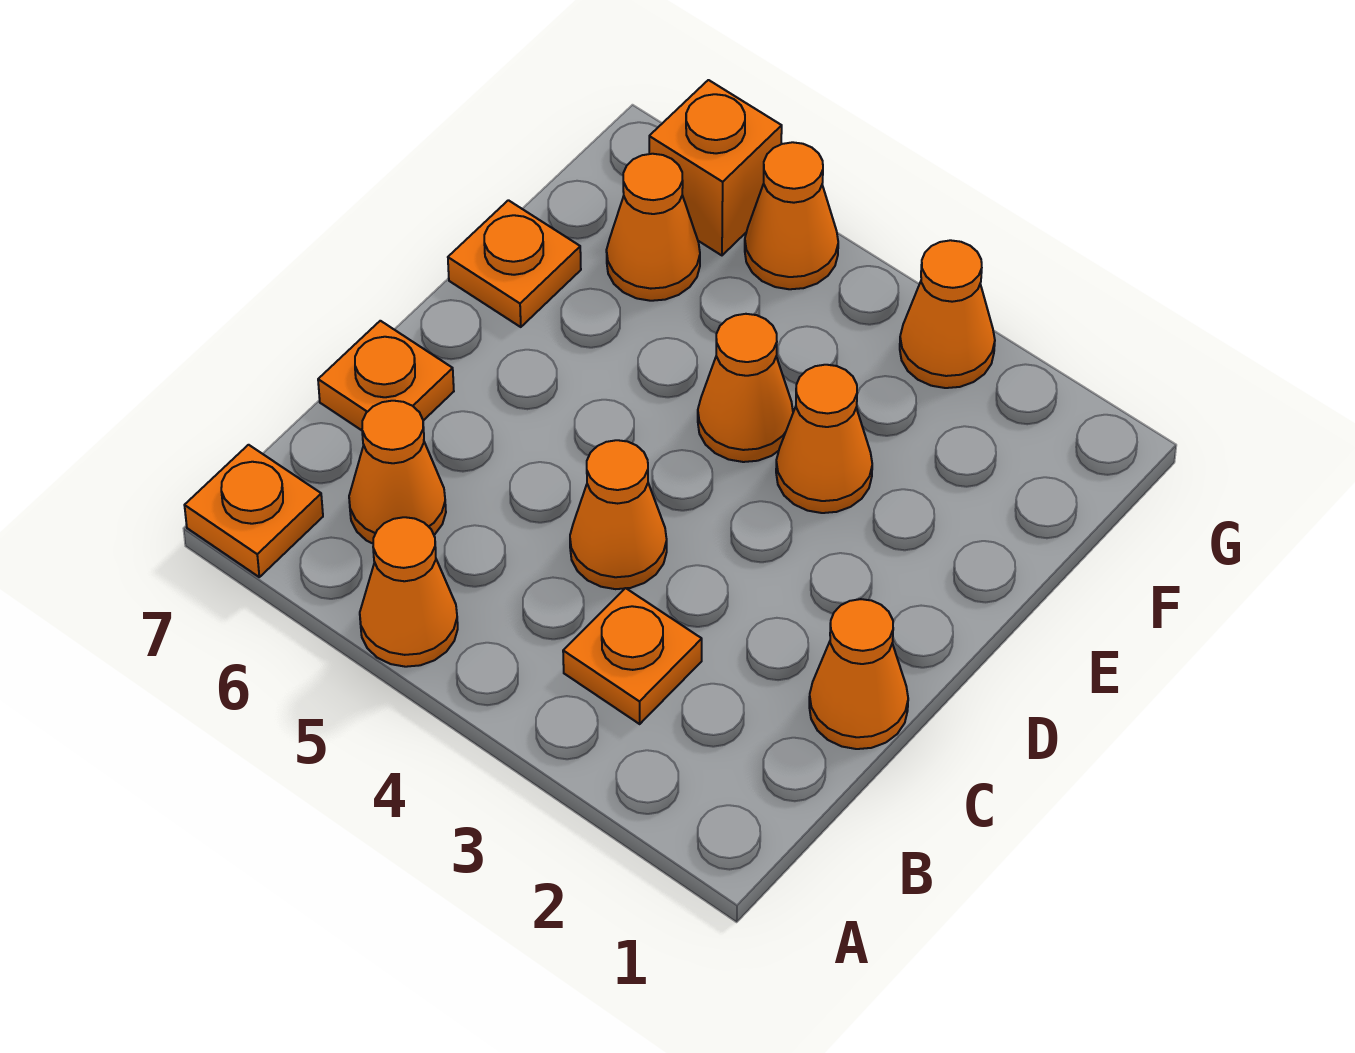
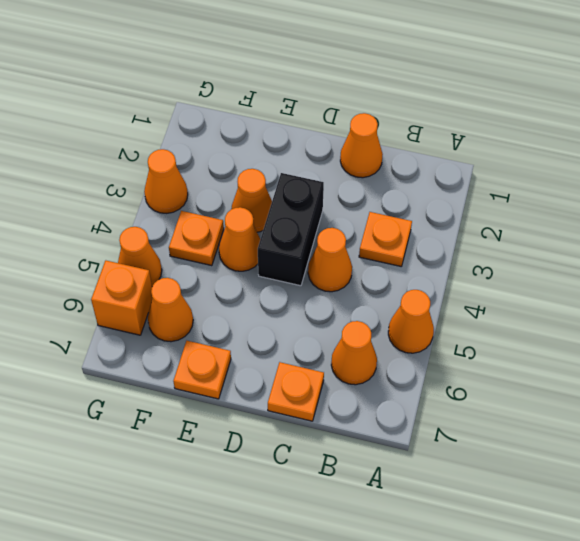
orange 1x1 plate [184,445,323,577] -> orange 1x1 plate moved to [169,211,224,266]
none -> black 1x2 brick [258,173,324,286]

